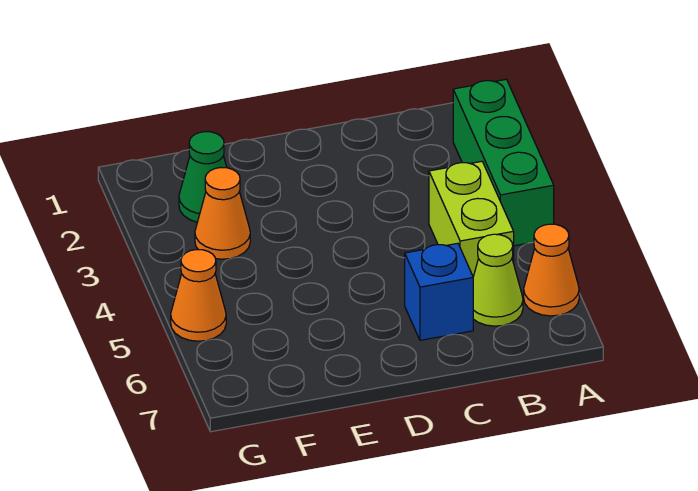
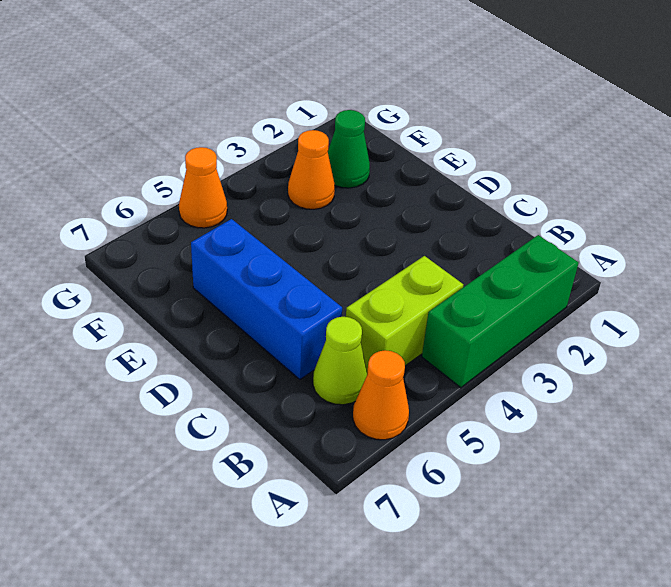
blue 1x1 brick [405,243,473,340] -> blue 1x3 brick [191,219,342,380]

